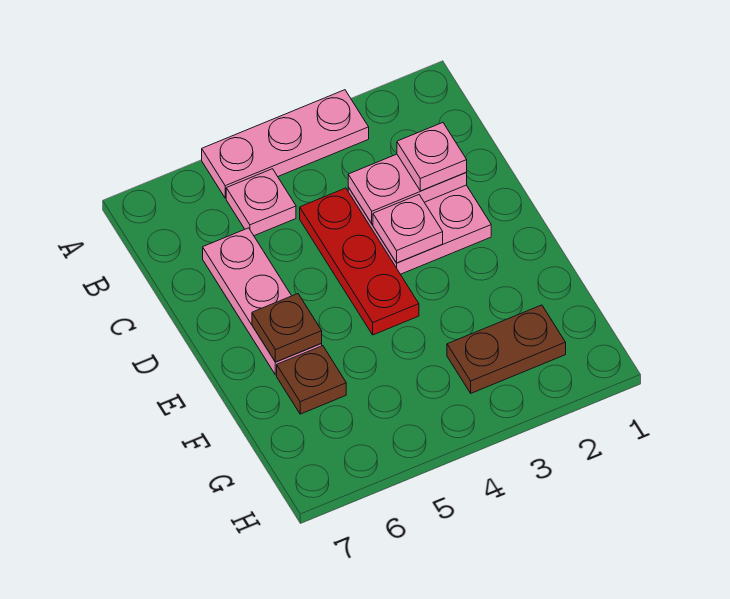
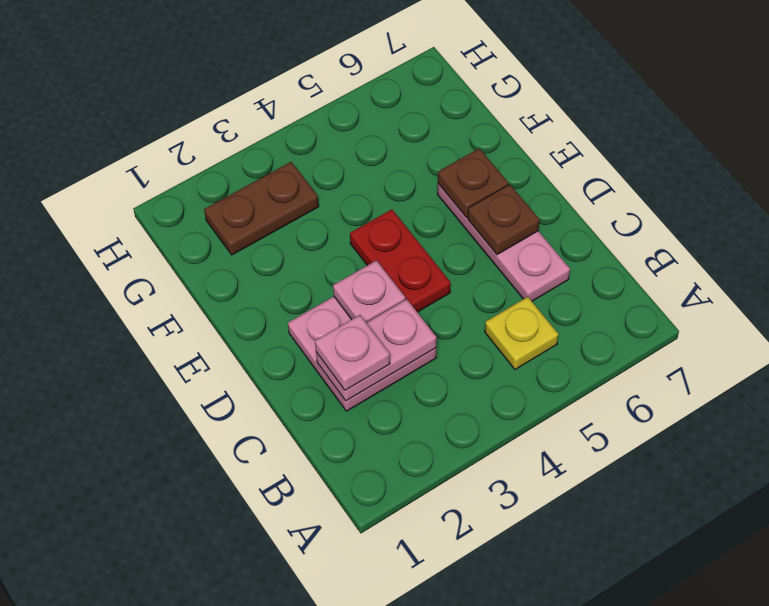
pink 1x3 plate [202,90,369,198] -> none
pink 1x1 plate [226,169,296,236] -> yellow 1x1 plate [485,297,558,369]
red 1x3 plate [300,188,419,335] -> red 1x2 plate [350,209,451,312]
brown 1x1 plate [277,346,346,414] -> brown 1x1 plate moved to [468,184,540,255]

